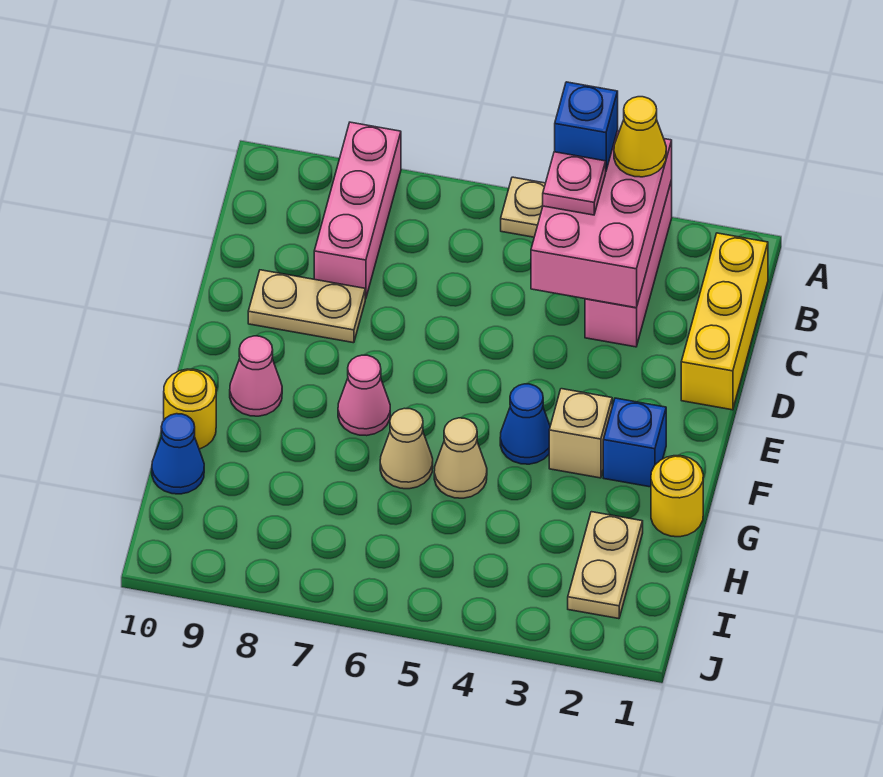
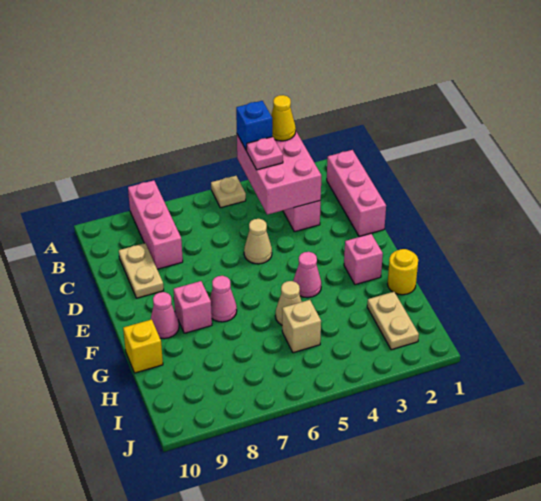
yellow 1x3 brick [681,233,768,410] -> pink 1x3 brick [327,150,386,236]
tan 1x2 plate [248,270,365,343] -> tan 1x2 plate turned to [119,243,164,298]
blue 1x1 brick [603,398,666,487] -> pink 1x1 brick [344,234,383,285]
tan 1x1 brick [549,389,612,478] -> tan 1x1 brick moved to [282,300,321,353]
blue 1x1 cone [500,384,550,464] -> pink 1x1 cone [293,252,321,298]
none -> pink 1x1 brick [173,281,212,333]
tan 1x1 cone [380,408,433,489] -> tan 1x1 cone moved to [244,219,272,264]
yellow 1x1 round brick [164,369,216,449] -> yellow 1x1 brick [123,319,163,373]
blue 1x1 cone [152,414,204,494] -> none

